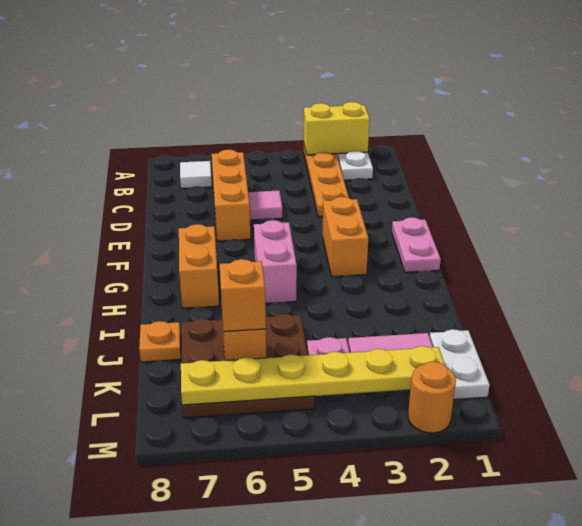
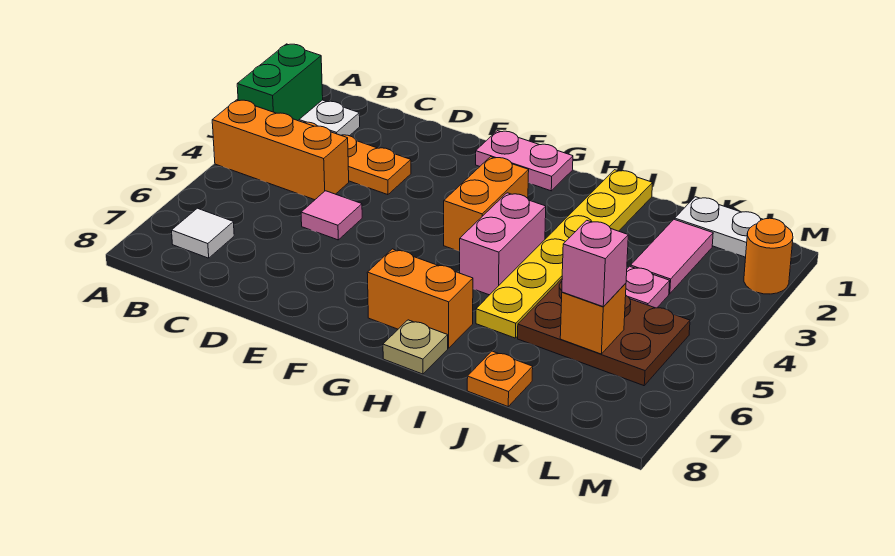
yellow 1x2 brick [304,102,370,155] -> green 1x2 brick [237,44,323,121]
orange 1x3 brick [212,150,251,241] -> orange 1x3 brick moved to [212,100,349,200]
orange 1x2 brick [322,197,368,277] -> orange 1x2 brick turned to [444,157,529,251]
pink 1x2 brick [254,220,297,303] -> pink 1x2 brick turned to [460,193,546,295]
none -> tan 1x1 plate [383,320,448,374]
brown 3x3 plate [181,314,315,418] -> brown 2x3 plate [518,279,690,386]
orange 1x1 brick [220,259,266,332] -> pink 1x1 brick [562,220,628,307]
yellow 1x6 plate [181,346,445,405] -> yellow 1x6 plate moved to [476,170,653,338]

